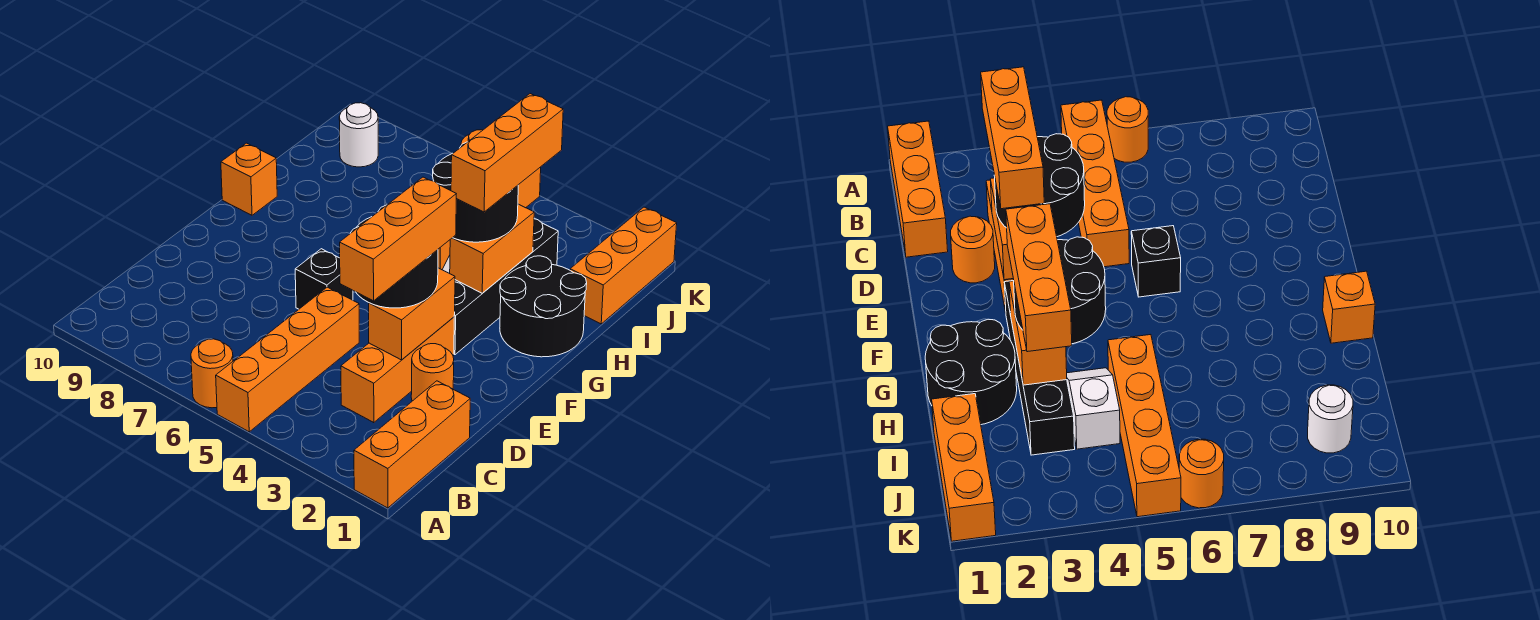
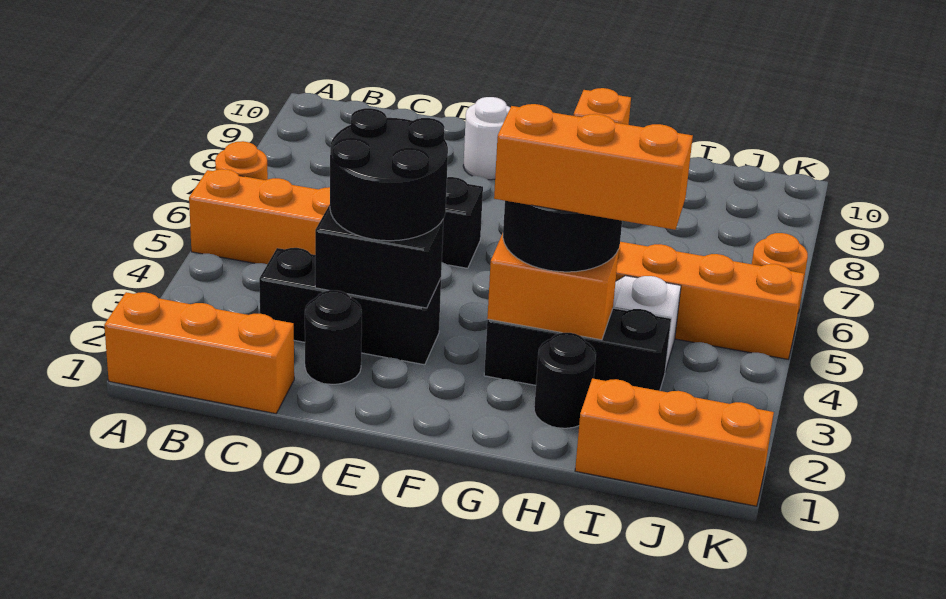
orange 1x3 brick [341,317,454,423] -> black 1x3 brick [259,248,441,365]
orange 1x3 brick [340,177,456,301] -> none
orange 1x1 round brick [411,344,454,401] -> black 1x1 round brick [305,290,362,384]
orange 1x2 brick [369,268,455,360] -> black 1x2 brick [315,205,443,308]
black 1x4 brick [454,219,558,355] -> black 1x3 brick [484,308,671,391]
black 2x2 round brick [500,256,587,357] -> black 1x1 round brick [534,333,596,428]
white 1x1 round brick [339,103,378,167] -> white 1x1 round brick moved to [463,97,510,180]

